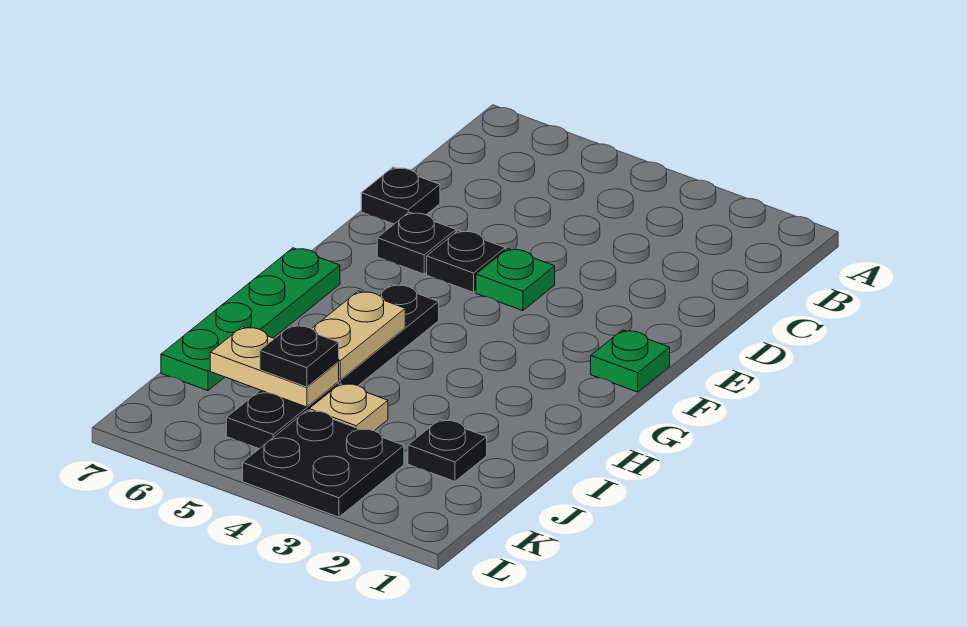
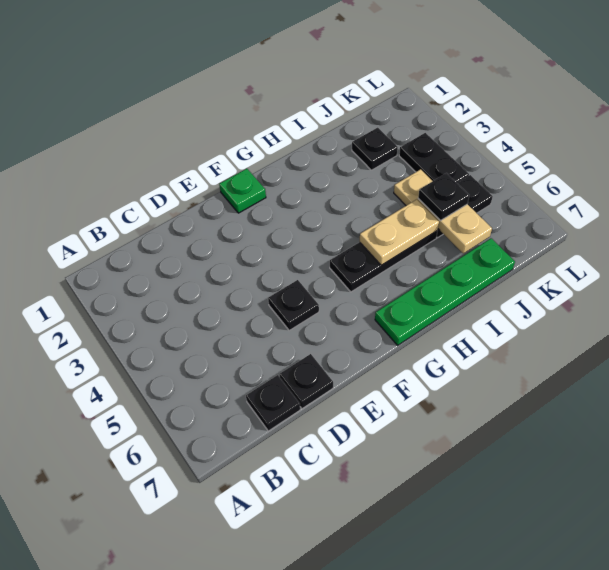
green 1x1 plate [476,249,555,311] -> none
black 1x1 plate [377,212,456,274] -> black 1x1 plate moved to [246,375,300,431]
black 2x2 plate [243,410,404,517] -> black 1x2 plate [399,133,469,183]

